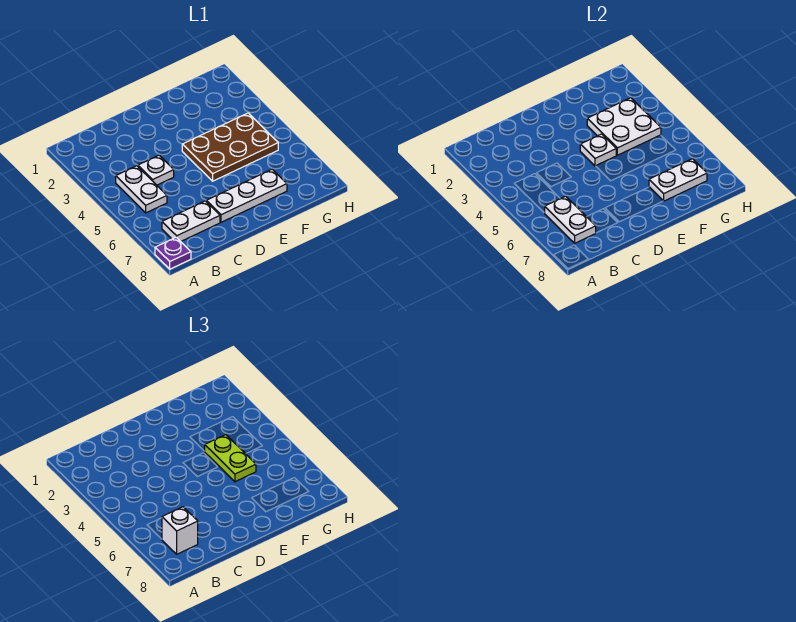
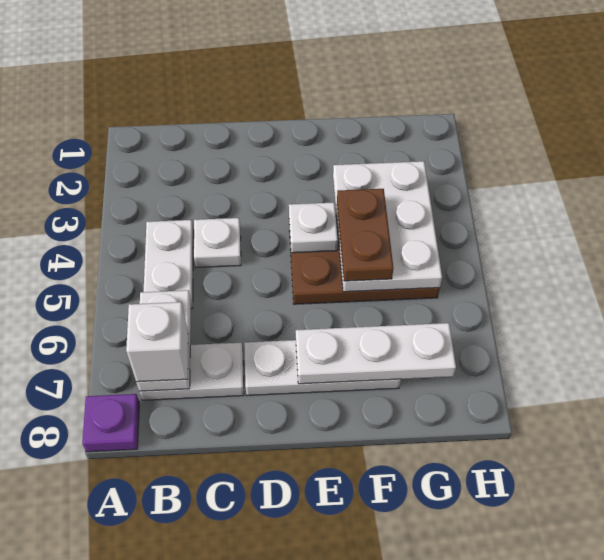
white 2x2 plate [587,98,661,155] -> white 2x3 plate [333,161,442,292]
lime 1x2 plate [205,435,256,482] -> brown 1x2 plate [337,189,393,281]
white 1x2 plate [649,159,707,201] -> white 1x3 plate [296,323,456,384]

